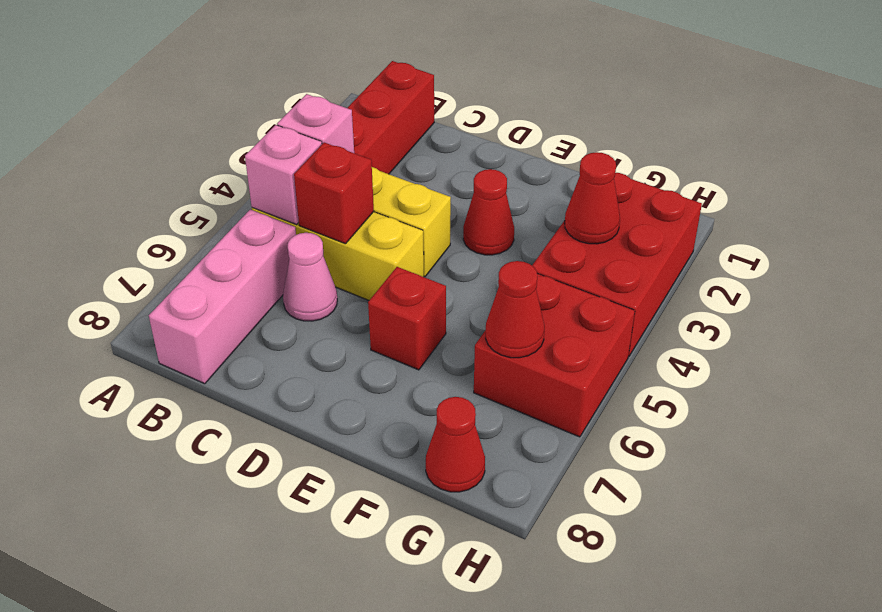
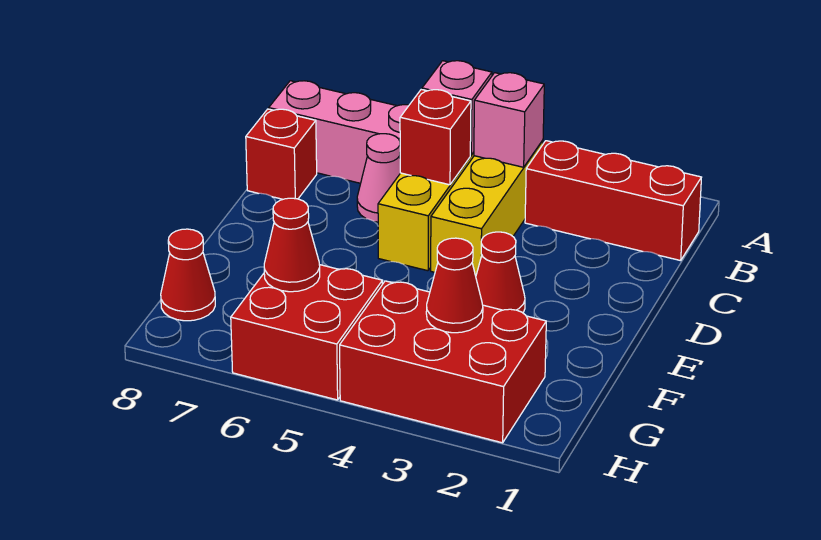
red 1x1 brick [368,267,446,370] -> red 1x1 brick moved to [246,109,317,199]

